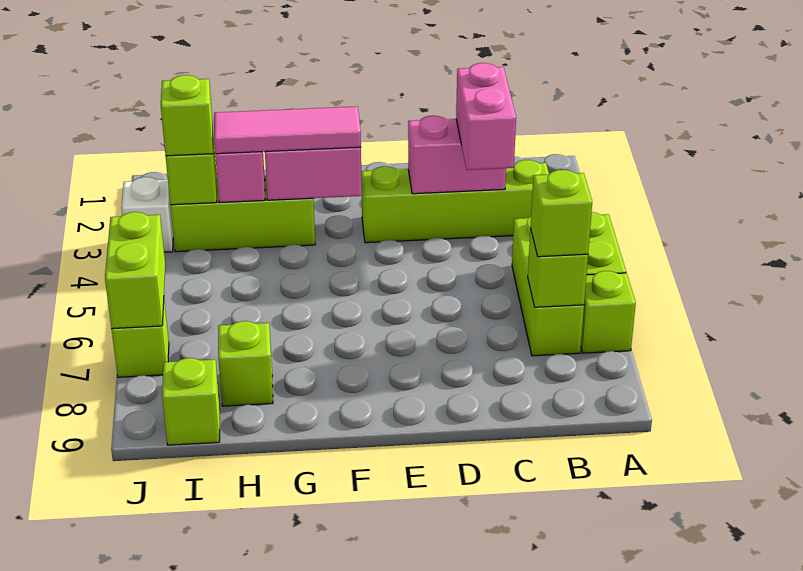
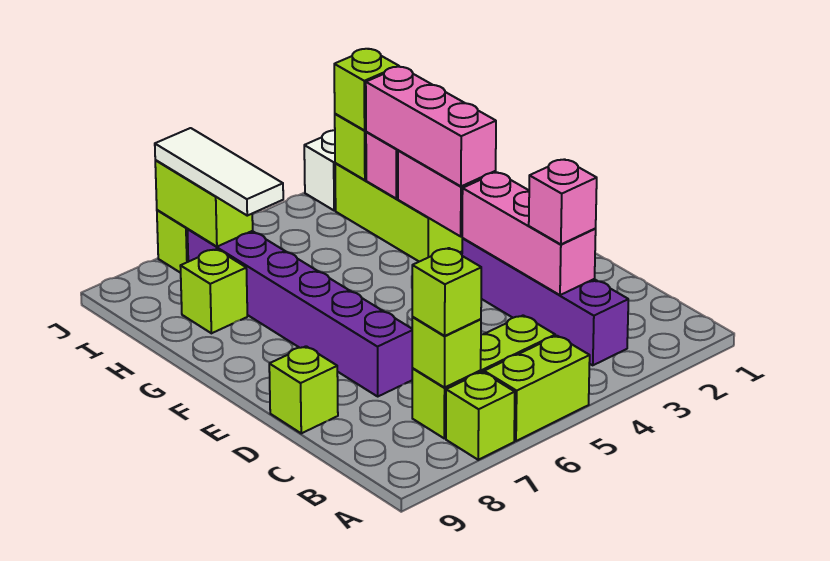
lime 1x4 brick [361,160,549,243] -> purple 1x4 brick [462,238,628,365]
pink 1x2 brick [408,116,506,194] -> pink 1x3 brick [462,173,596,295]
pink 1x2 brick [456,63,516,170] -> pink 1x1 brick [529,159,597,244]
none -> purple 1x6 brick [187,229,413,396]
pink 1x3 tile [214,106,361,154] -> pink 1x3 brick [366,67,496,186]
none -> white 1x3 tile [155,128,283,216]
lime 1x1 brick [162,358,220,445] -> lime 1x1 brick moved to [269,346,338,433]
lime 1x2 brick [105,212,165,329] -> lime 1x2 brick turned to [155,160,253,247]

